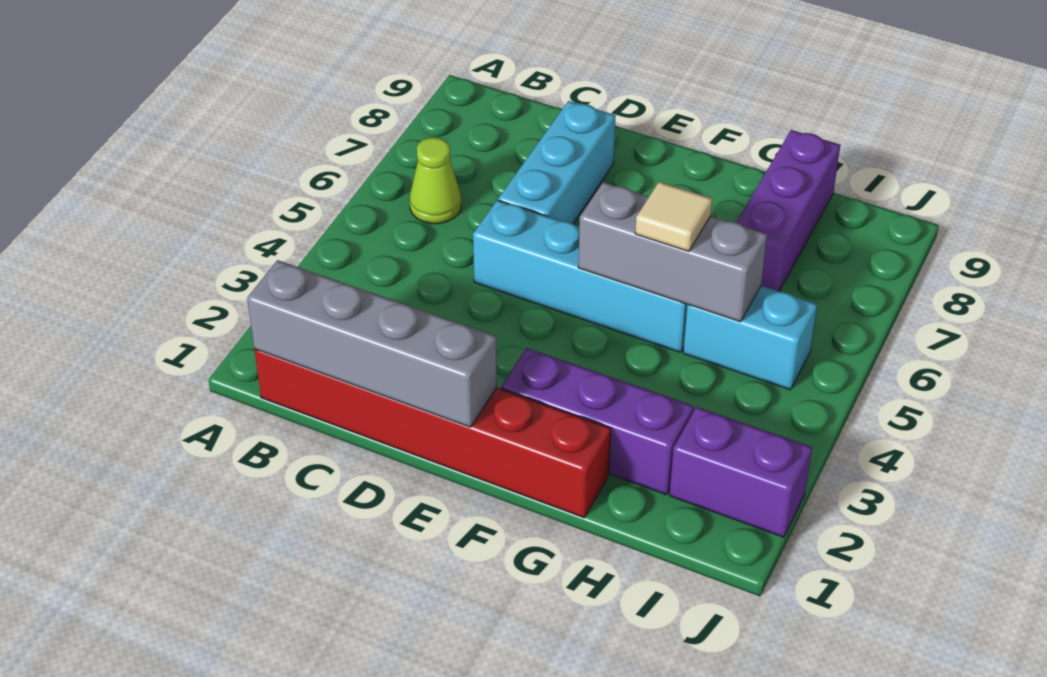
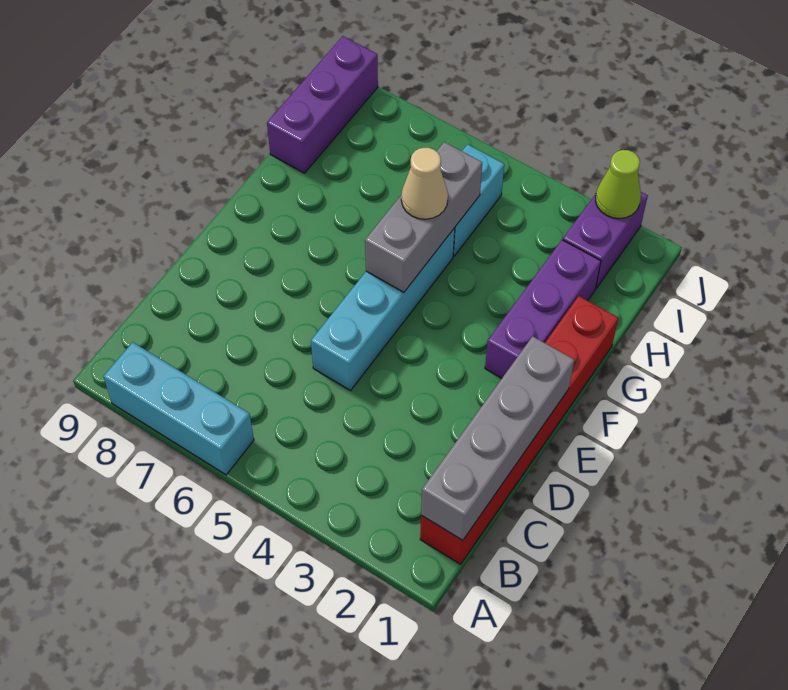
lime 1x1 cone [410,137,461,224] -> lime 1x1 cone moved to [595,150,641,219]
cyan 1x3 brick [498,101,616,223] -> cyan 1x3 brick moved to [104,342,254,475]
tan 1x1 tile [635,182,712,251] -> tan 1x1 cone [401,148,448,219]
purple 1x3 brick [736,130,840,291] -> purple 1x3 brick turned to [267,36,378,173]

